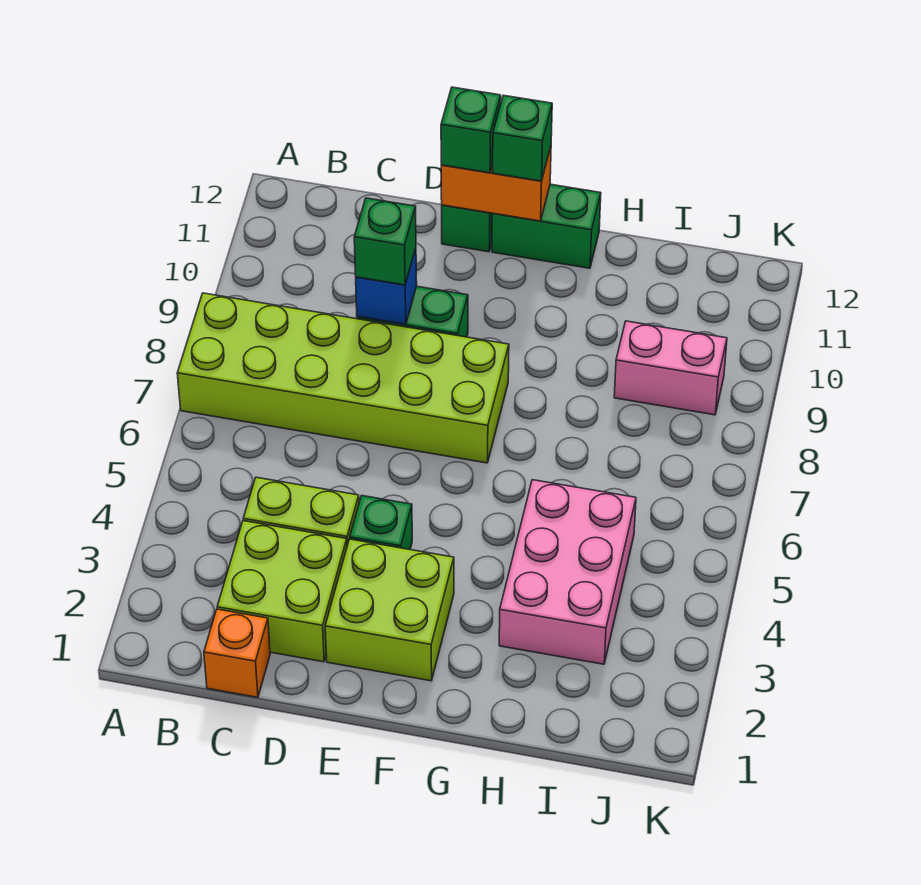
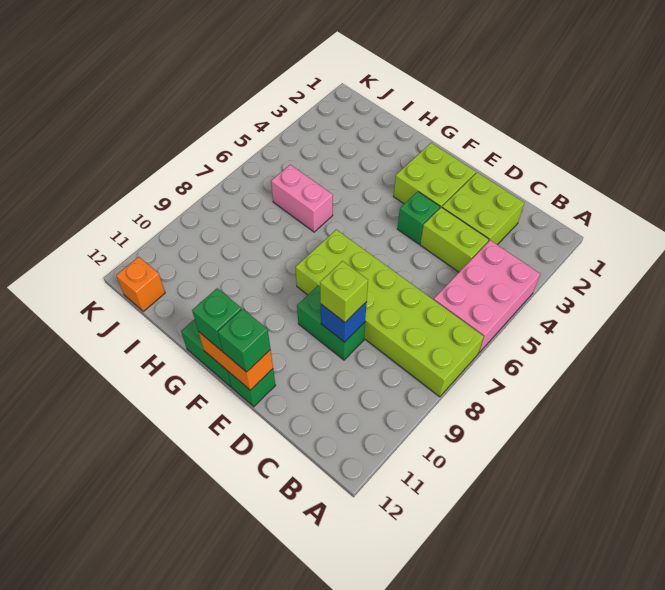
orange 1x1 brick [204,609,270,697] -> orange 1x1 brick moved to [116,257,165,311]
green 1x1 brick [354,198,416,285] -> lime 1x1 brick [320,261,368,322]
pink 2x3 brick [499,480,636,664] -> pink 2x3 brick moved to [434,240,540,353]
pink 1x2 brick [614,321,727,415] -> pink 1x2 brick moved to [271,165,333,232]

